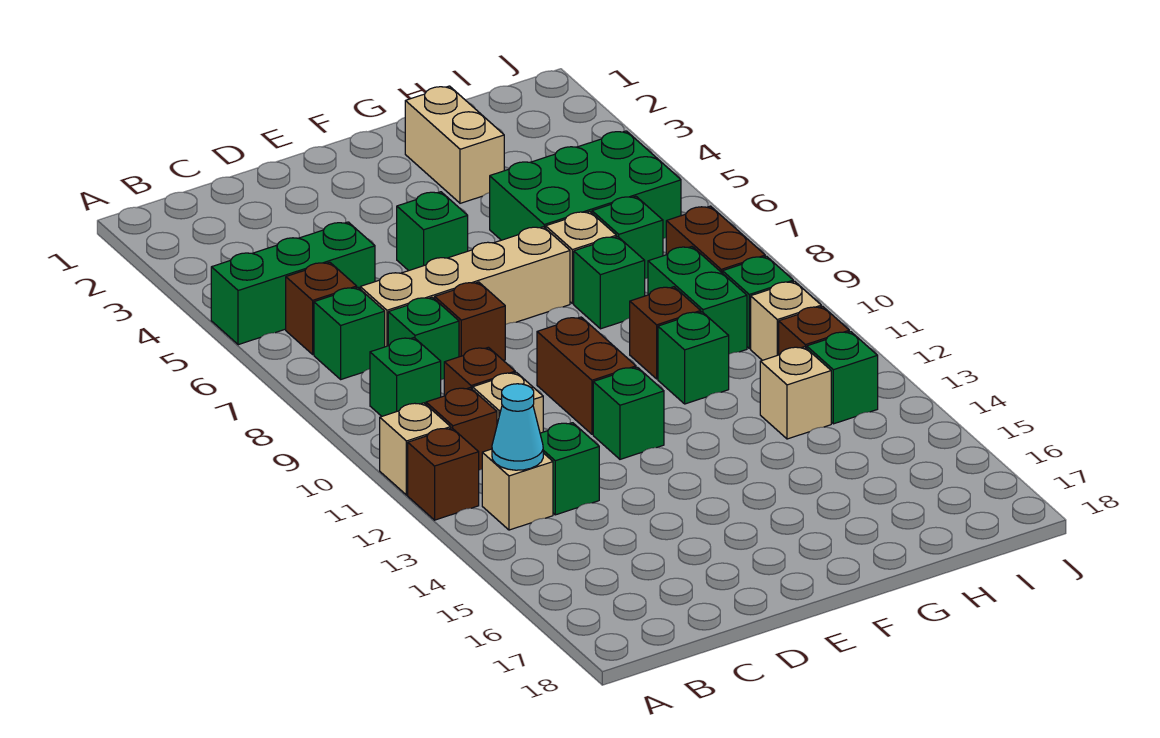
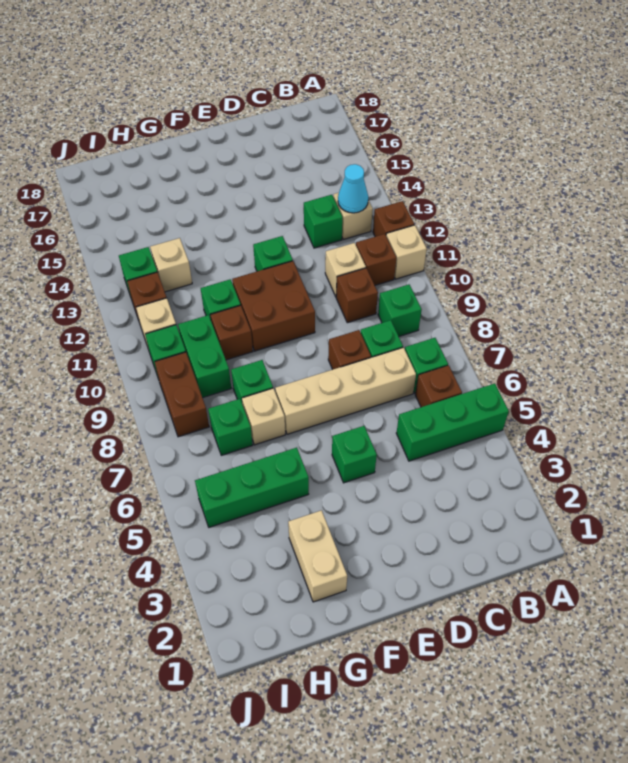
brown 1x2 brick [537,317,636,434] -> brown 2x2 brick [232,261,315,351]
green 2x3 brick [490,131,681,240] -> green 1x3 brick [195,448,309,527]

